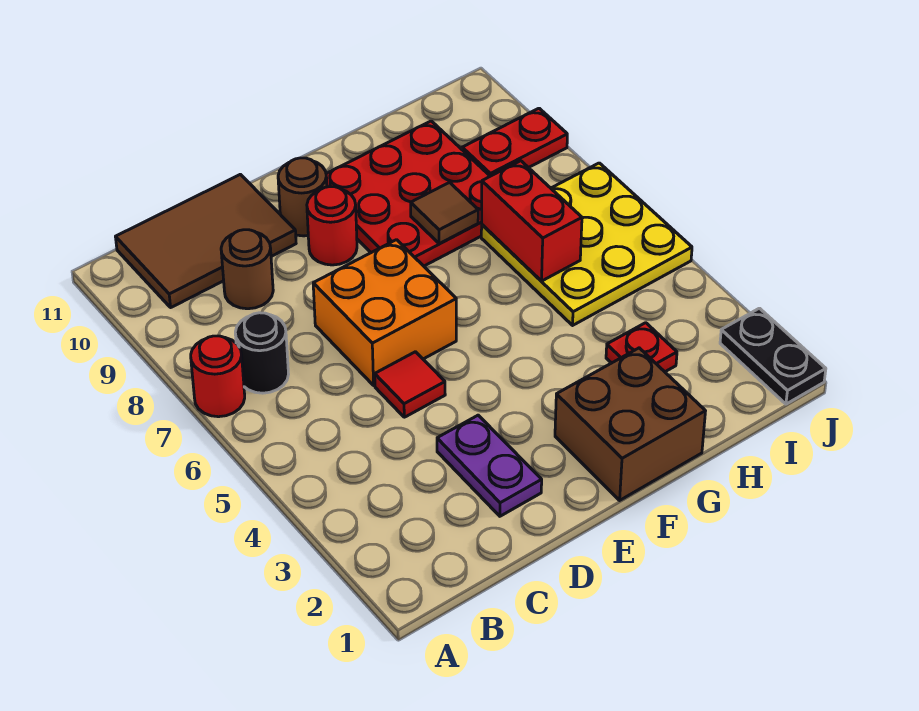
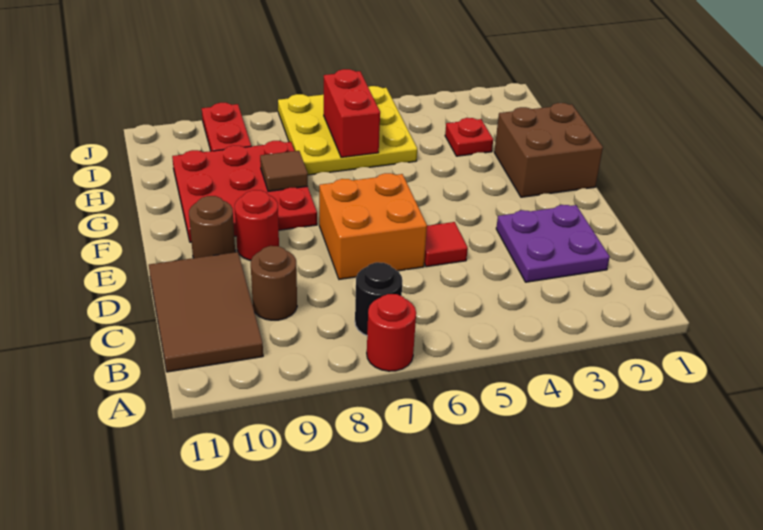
purple 1x2 plate [437,415,542,516] -> purple 2x2 plate [496,205,610,282]
red 1x2 brick [482,161,582,281] -> red 1x2 brick turned to [324,69,380,157]
black 1x2 plate [720,308,826,404] -> none

